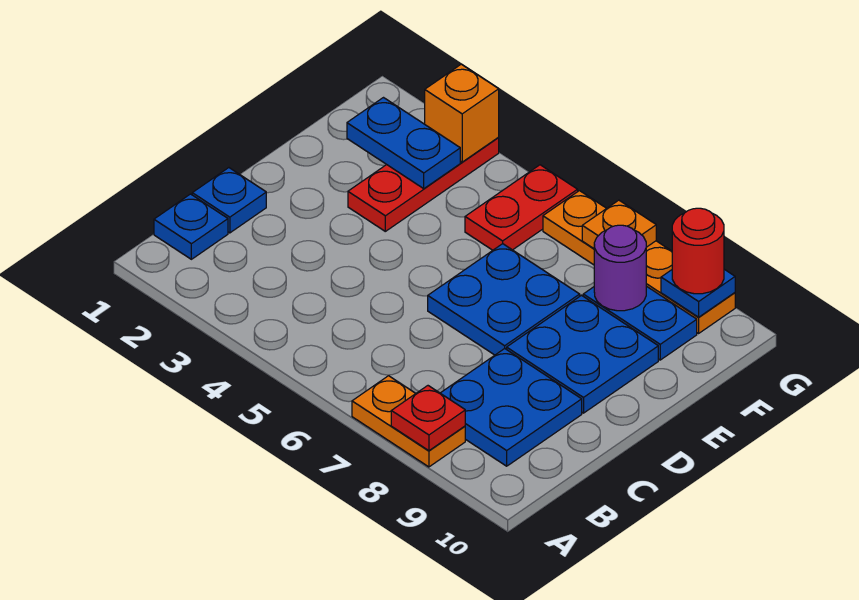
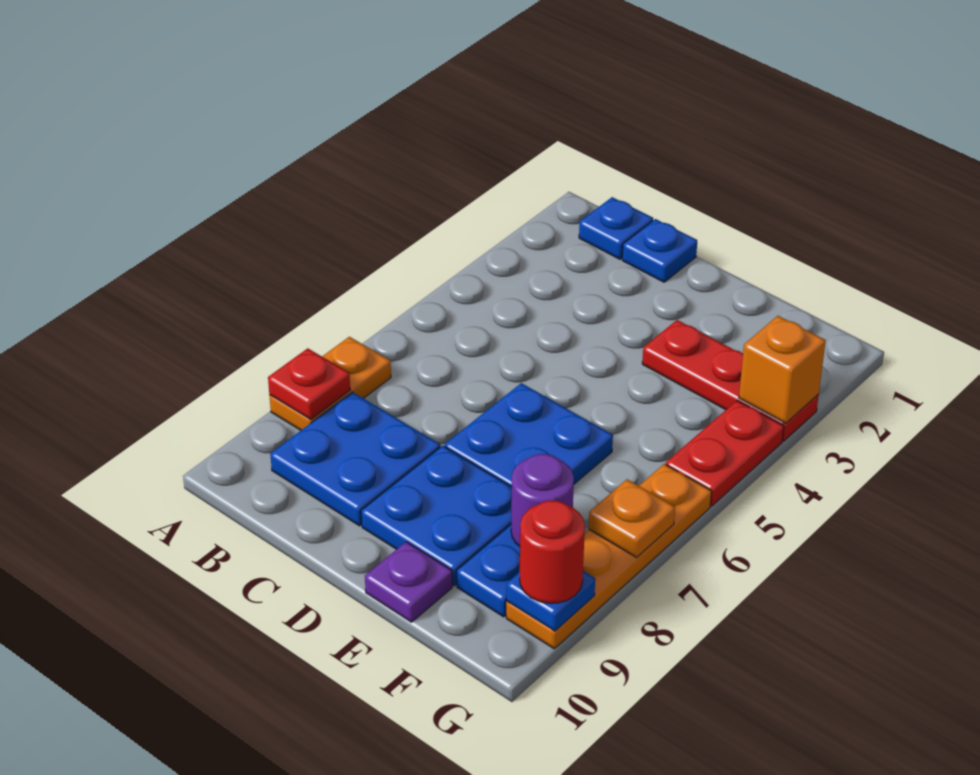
none -> purple 1x1 plate [365,542,452,622]
blue 1x2 plate [347,98,460,189] -> none
red 1x2 plate [465,165,578,250] -> red 1x2 plate turned to [666,401,784,506]

